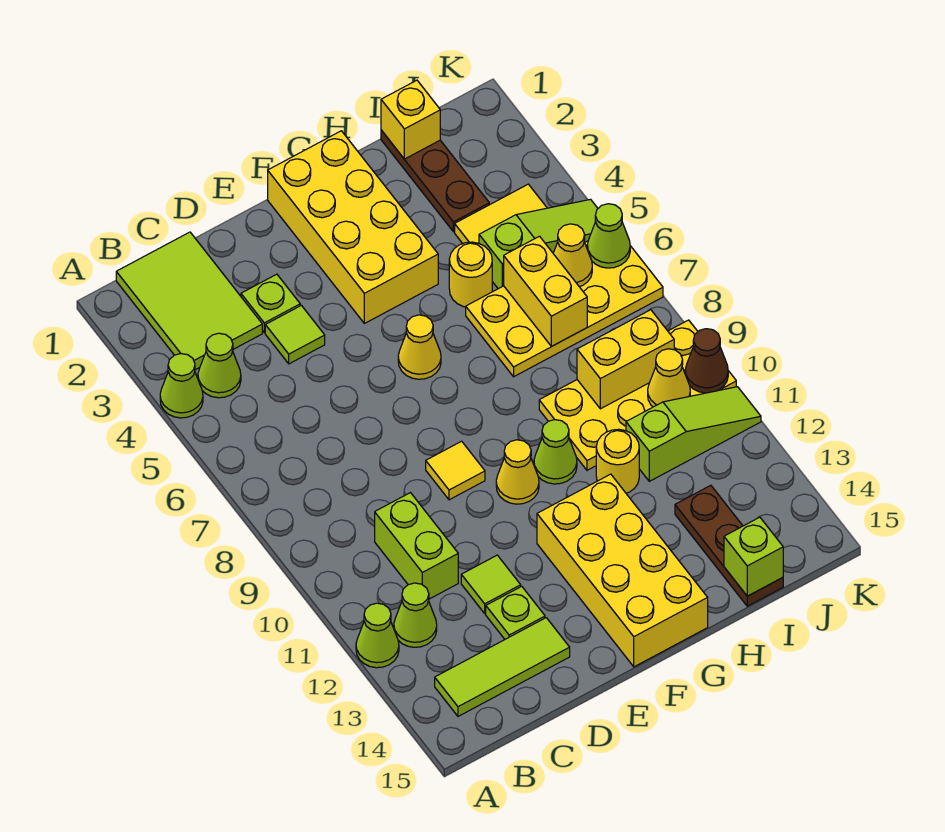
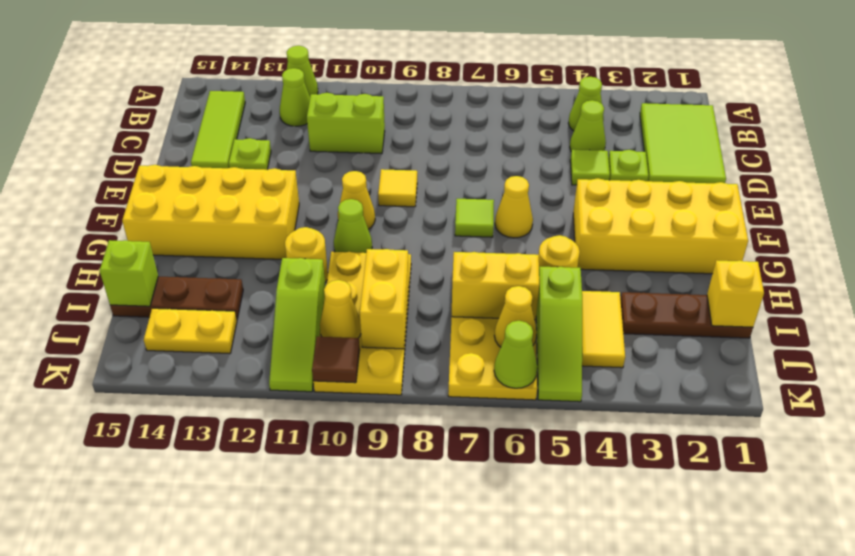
lime 1x1 cone [160,354,203,418] -> lime 1x1 cone moved to [570,100,606,151]
lime 2x3 tile [116,232,262,370] -> lime 2x3 tile turned to [640,103,726,183]
lime 1x1 tile [461,555,521,613] -> lime 1x1 tile moved to [455,199,494,237]
none -> yellow 1x2 plate [144,308,237,354]
brown 1x1 cone [685,329,728,393] -> brown 1x1 tile [312,337,360,383]

